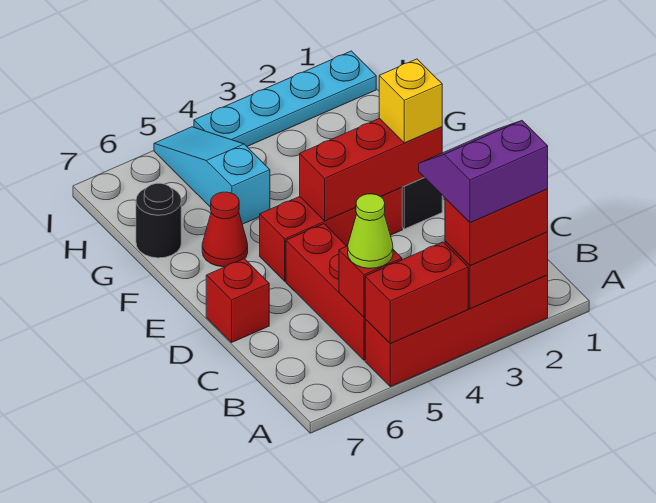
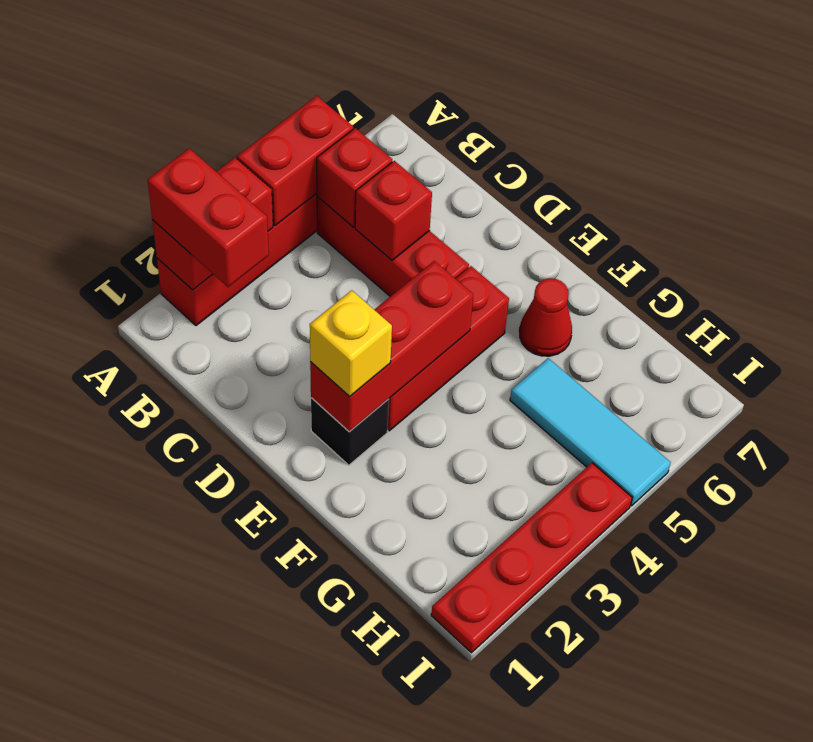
red 1x2 brick [445,189,548,266] -> red 1x2 brick turned to [148,148,269,287]
purple 2x2 slope [419,121,548,223] -> none
lime 1x1 cone [348,194,393,268] -> none
red 1x1 brick [206,259,269,342] -> red 1x1 brick moved to [355,161,432,260]
cyan 1x3 slope [154,127,270,224] -> cyan 1x3 tile [510,358,671,506]
black 1x1 round brick [136,183,181,258] -> none
cyan 1x4 plate [194,51,376,146] -> red 1x4 plate [431,463,632,653]

